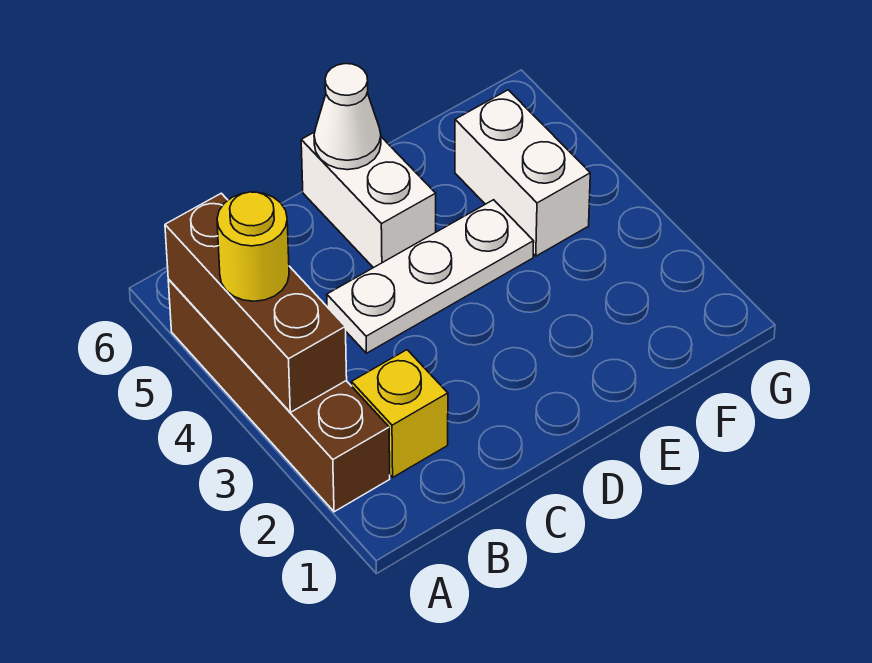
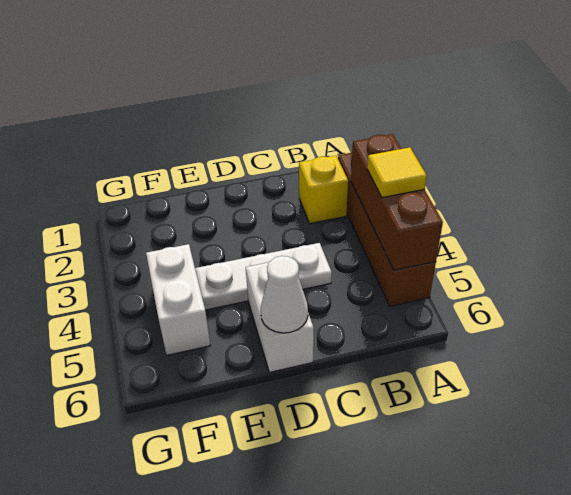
yellow 1x1 round brick [217,192,289,301] -> yellow 1x1 tile [367,147,427,198]

